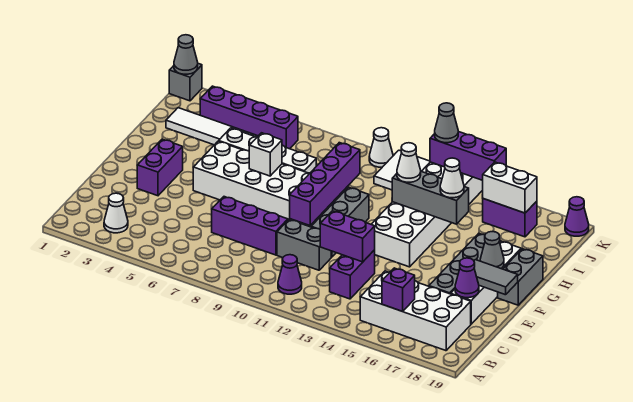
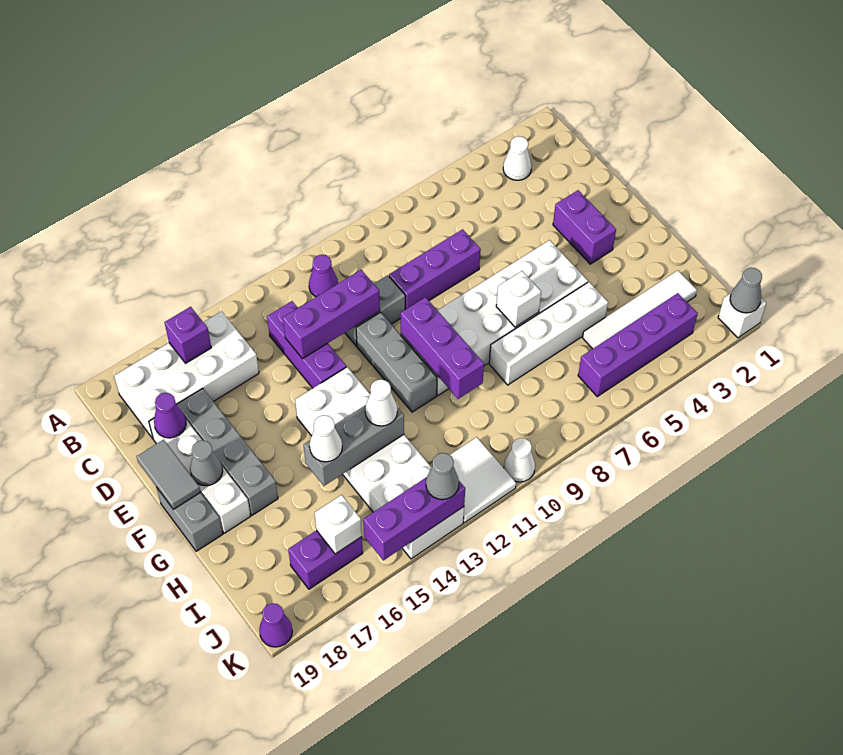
purple 1x2 brick [330,250,375,299] -> purple 1x3 brick [267,301,346,388]
purple 1x2 brick [320,211,375,262] -> purple 1x3 brick [283,270,380,359]
purple 1x4 brick [290,143,360,226] -> purple 1x3 brick [401,297,484,399]
grey 1x2 tile [474,260,518,295] -> grey 1x2 tile turned to [137,440,200,510]
white 1x2 brick [483,162,537,213] -> white 1x1 brick [315,495,362,554]
grey 1x1 brick [169,64,202,101] -> white 1x1 brick [718,293,766,338]

